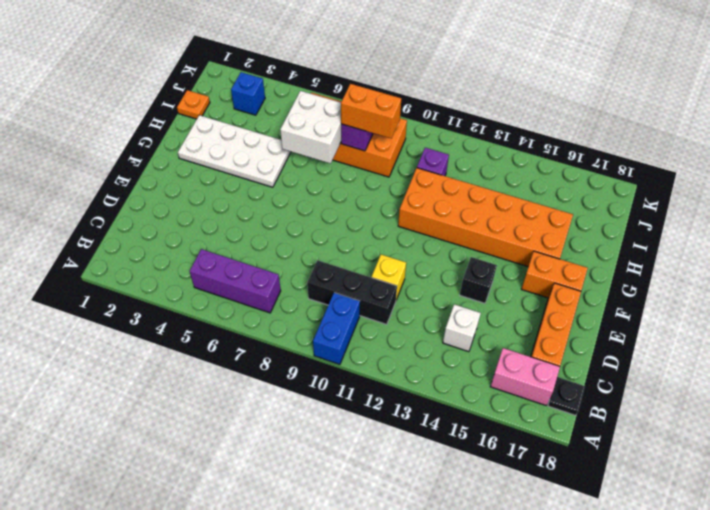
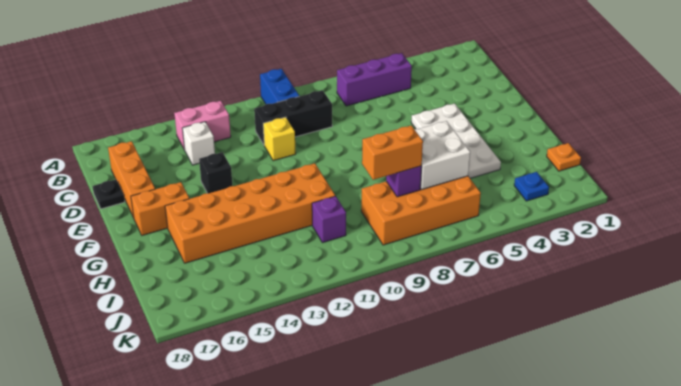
pink 1x2 brick [490,348,560,405] -> pink 1x2 brick moved to [174,101,231,150]
black 1x1 plate [548,377,585,415] -> black 1x1 plate moved to [93,180,125,209]
white 2x4 plate [178,115,291,187] -> white 2x4 plate turned to [411,104,501,178]
blue 1x1 brick [231,72,265,115] -> blue 1x1 plate [514,172,549,201]

